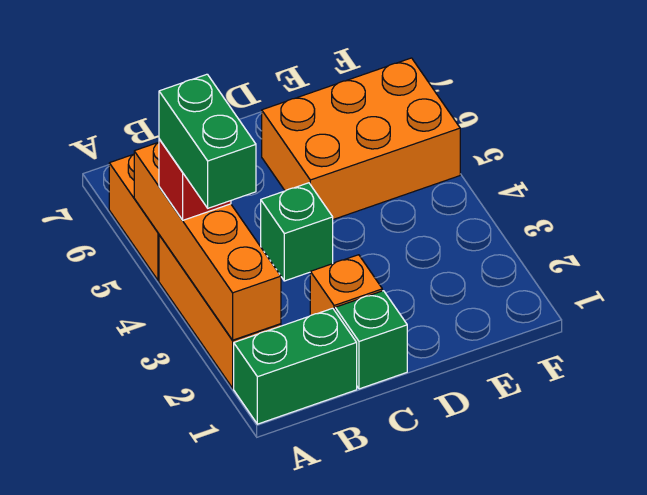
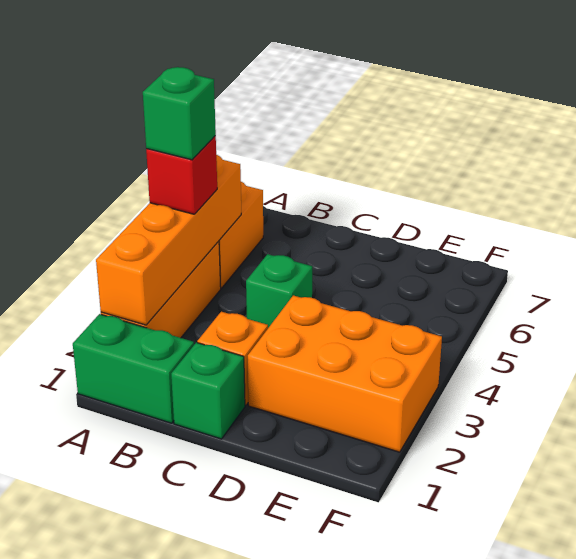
green 1x2 brick [159,74,256,208] -> green 1x1 brick [143,67,216,160]
orange 2x3 brick [262,58,460,219] -> orange 2x3 brick moved to [248,295,442,452]

